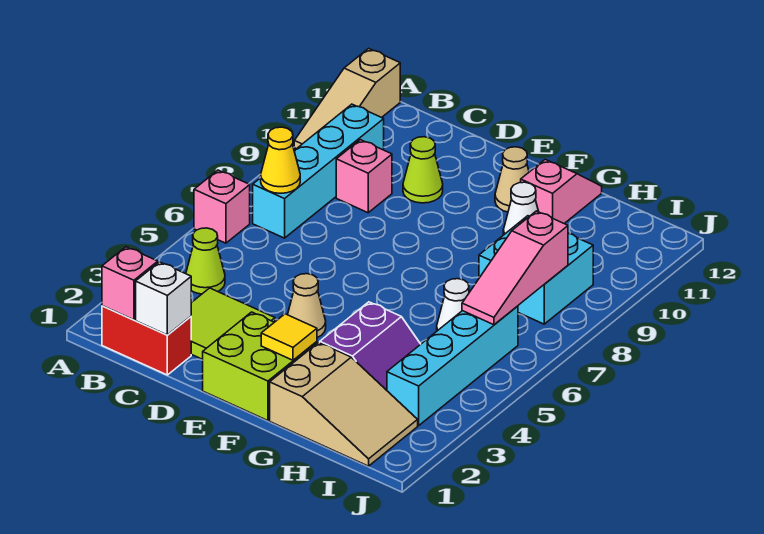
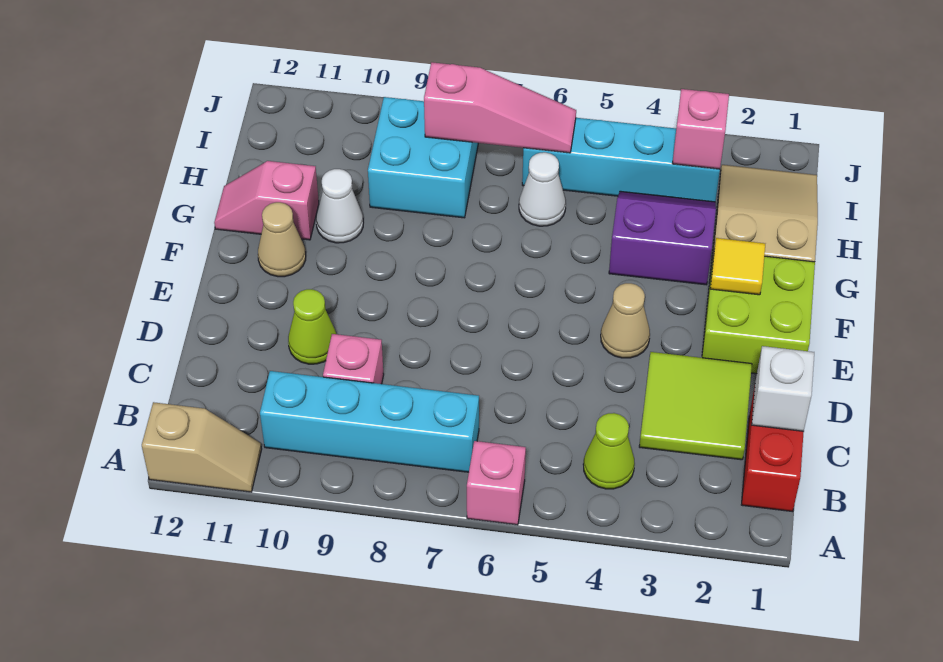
tan 1x3 slope [294,48,400,149] -> tan 1x2 slope [142,402,262,492]
pink 1x1 brick [102,247,158,320] -> pink 1x1 brick moved to [672,89,729,169]
yellow 1x1 cone [261,127,300,193] -> none

